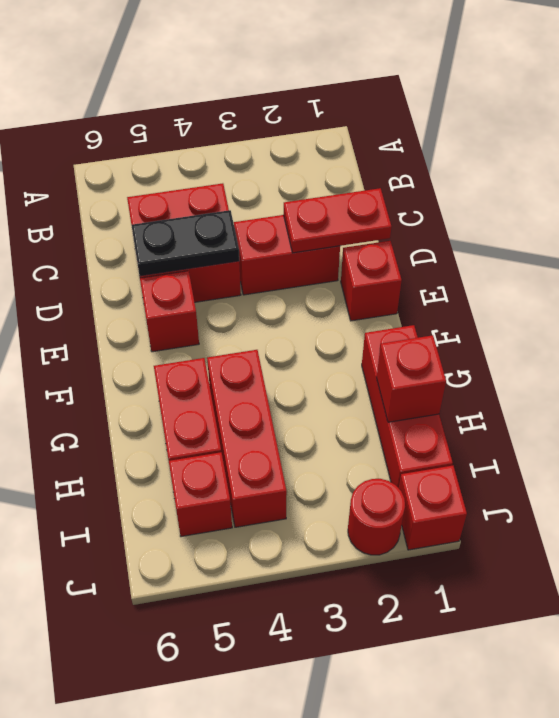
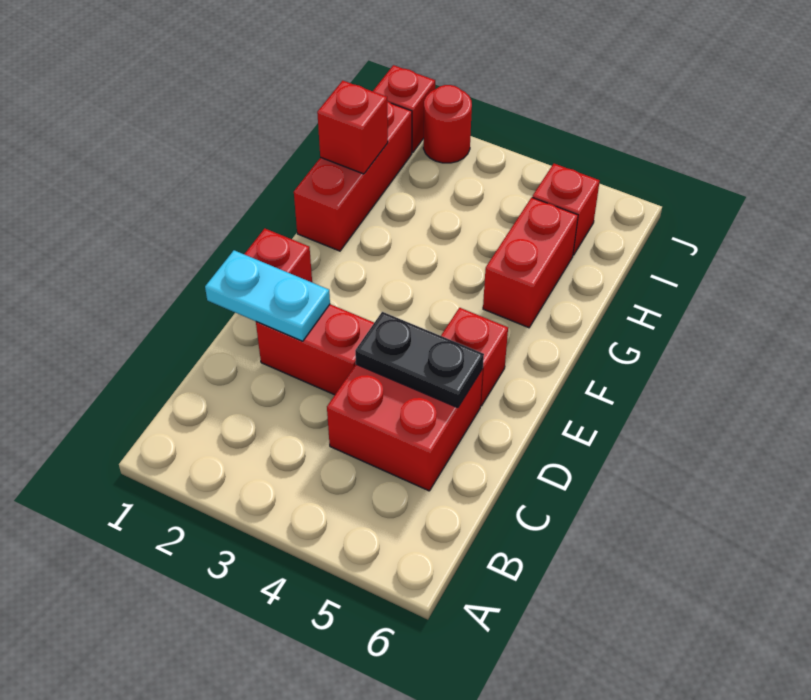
red 1x2 plate [284,188,392,253] -> cyan 1x2 plate [205,250,330,341]
red 1x3 brick [207,350,287,527] -> none

